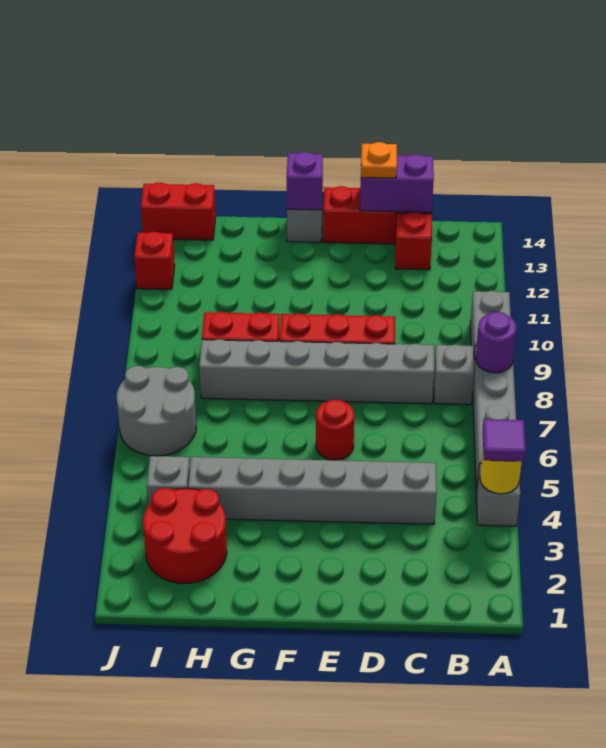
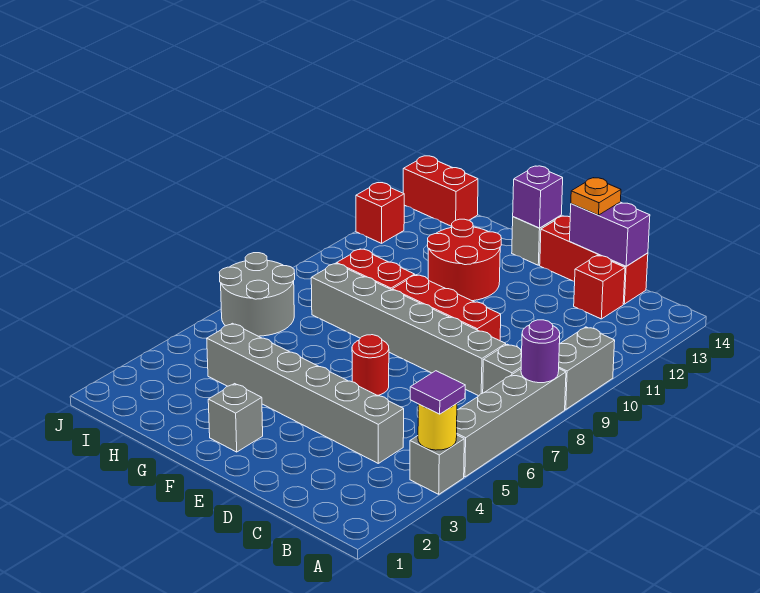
red 2x2 round brick [143,488,227,584] -> red 2x2 round brick moved to [427,219,501,301]
grey 1x1 brick [147,456,190,505] -> grey 1x1 brick moved to [208,384,263,452]

